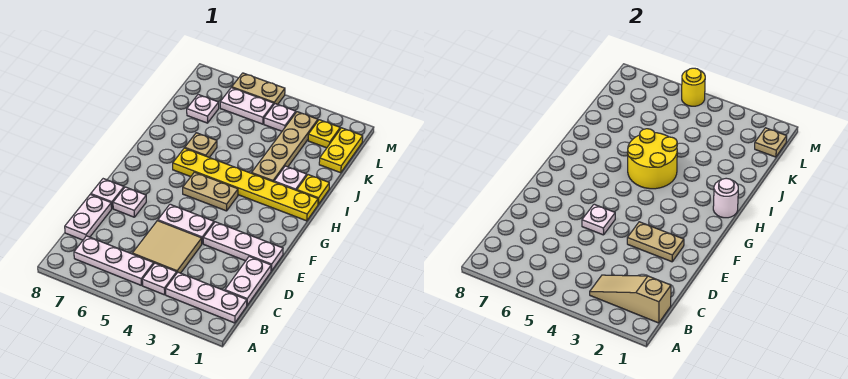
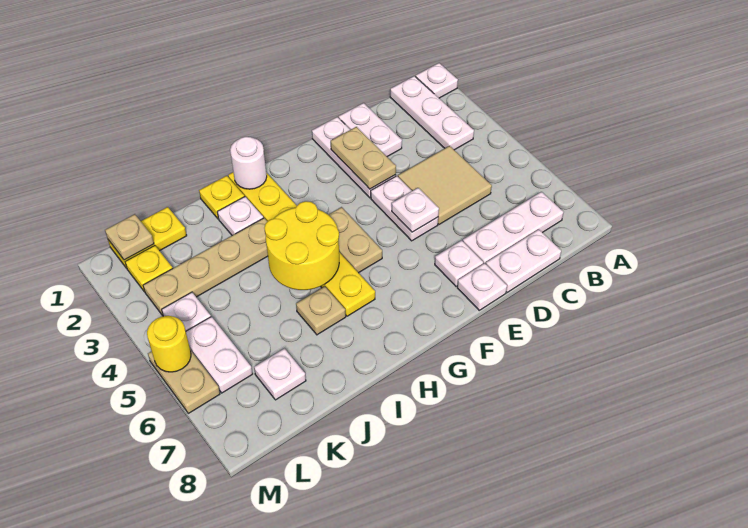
tan 1x3 slope [590,275,671,323] -> none
white 1x1 plate [142,263,177,295] -> white 1x1 plate moved to [416,63,458,98]
white 1x3 plate [74,236,154,286] -> white 1x3 plate turned to [463,192,564,264]
white 1x2 plate [225,257,271,305] -> white 1x2 plate turned to [339,103,402,157]

